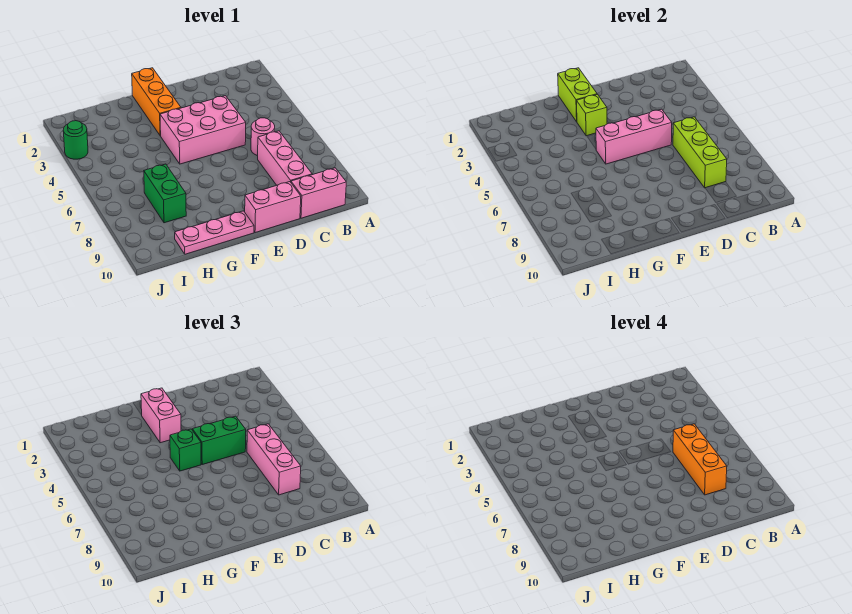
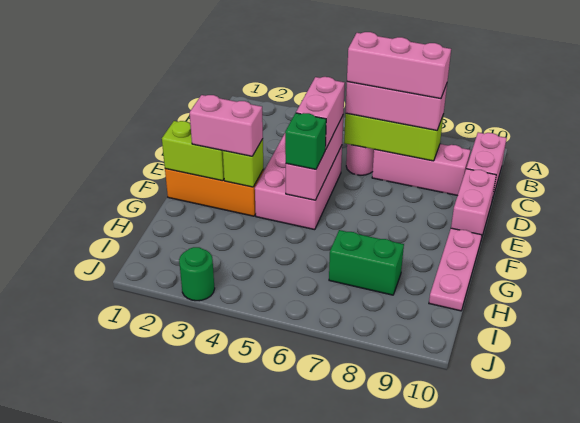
orange 1x3 brick [673,424,727,495] -> pink 1x3 brick [347,32,451,99]
green 1x2 brick [192,416,246,464] -> pink 1x2 brick [296,77,345,150]

